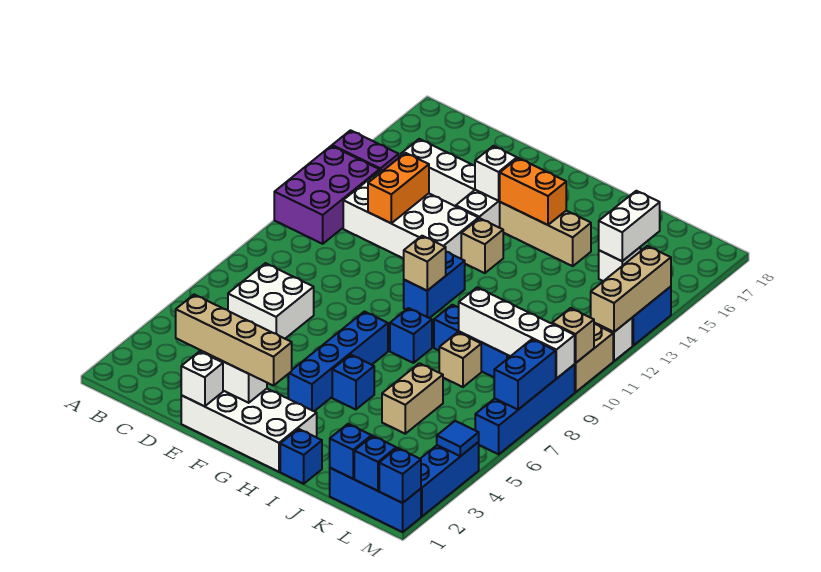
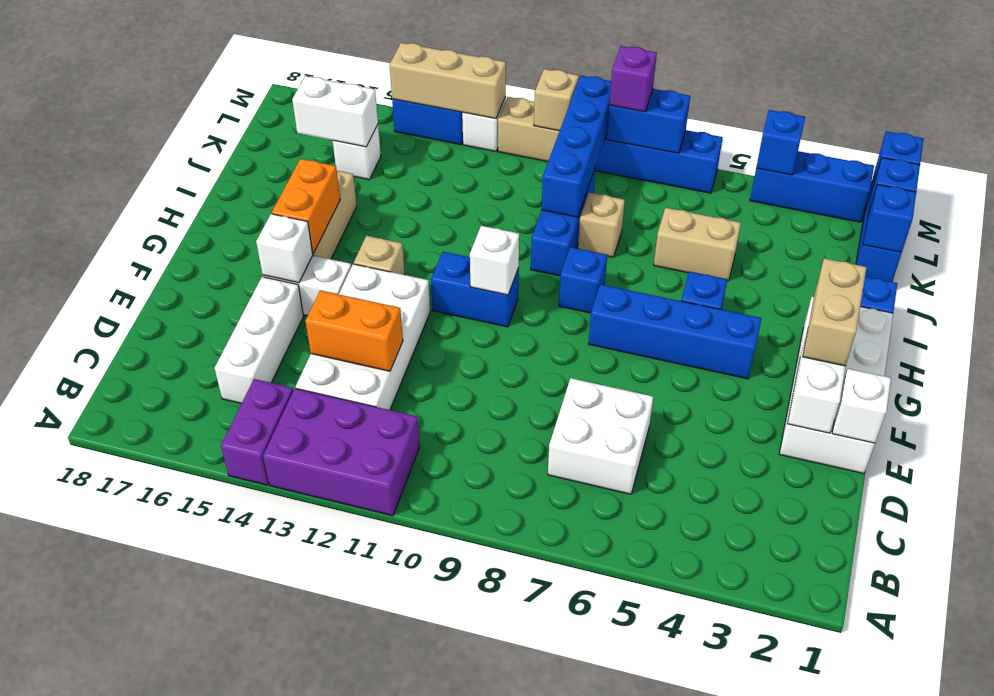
tan 1x4 brick [176,295,292,386] -> tan 1x2 brick [803,258,867,366]
tan 1x1 brick [404,236,446,291] -> white 1x1 brick [470,226,519,295]
white 1x4 brick [459,288,575,379] -> blue 1x4 brick [542,76,611,217]
blue 1x1 tile [437,421,479,456] -> blue 1x1 brick [756,110,805,175]
none -> purple 1x1 brick [609,46,657,112]

